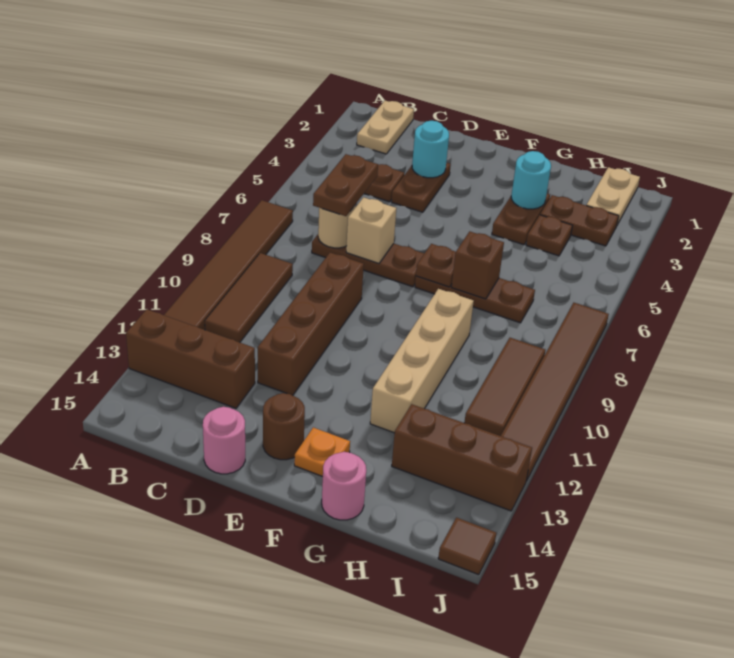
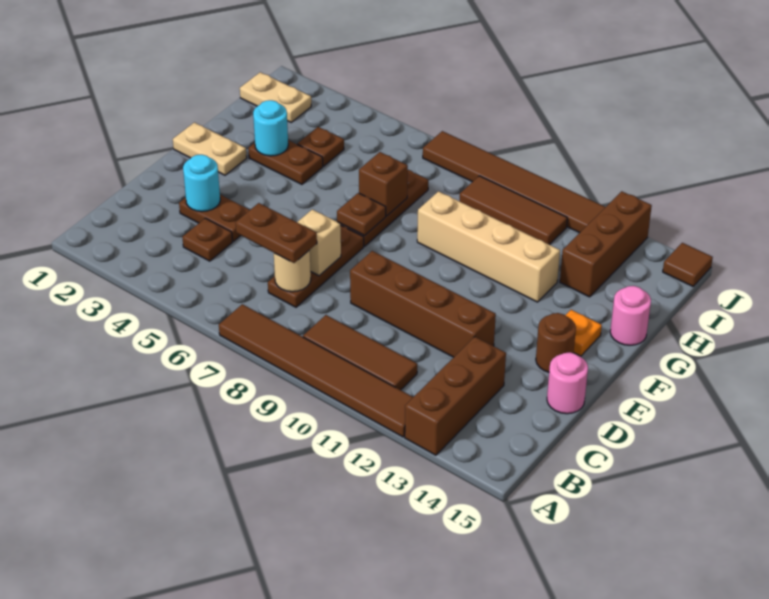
tan 1x2 plate [357,101,414,154] -> tan 1x2 plate moved to [173,122,247,175]
brown 1x2 plate [540,195,619,246] -> none

